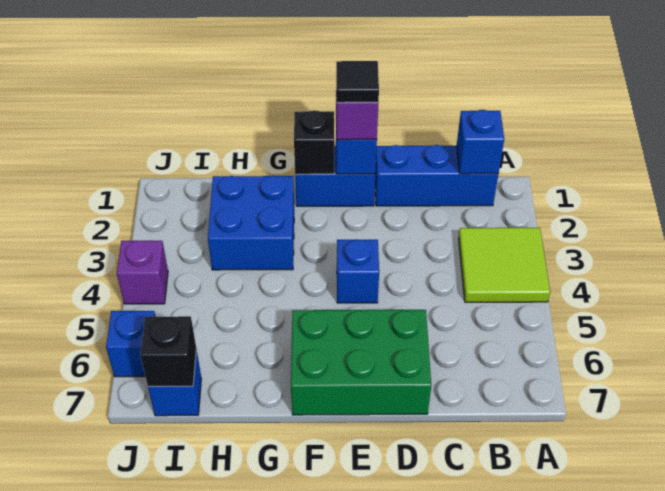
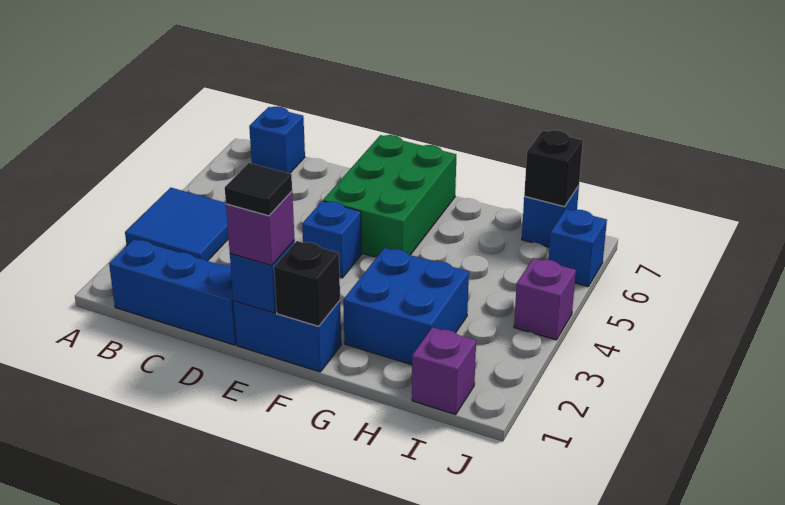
lime 2x2 tile [459,228,550,302] -> blue 2x2 tile [125,188,229,261]
blue 1x1 brick [457,110,504,174] -> blue 1x1 brick moved to [249,107,305,174]
green 2x3 brick [291,310,431,415] -> green 2x3 brick turned to [323,135,456,257]
none -> purple 1x1 brick [412,327,476,414]

